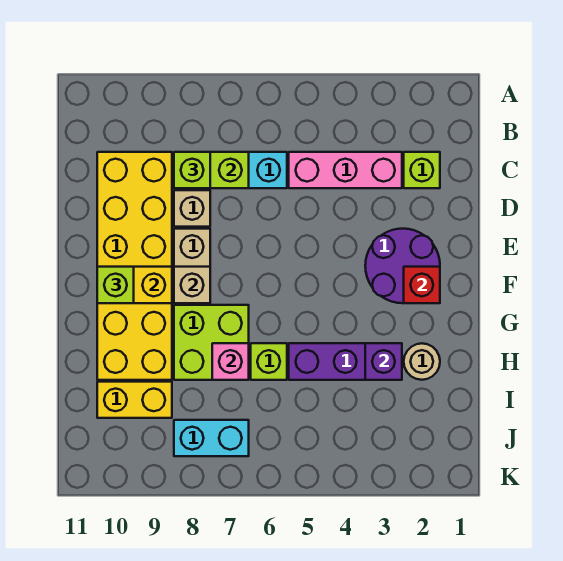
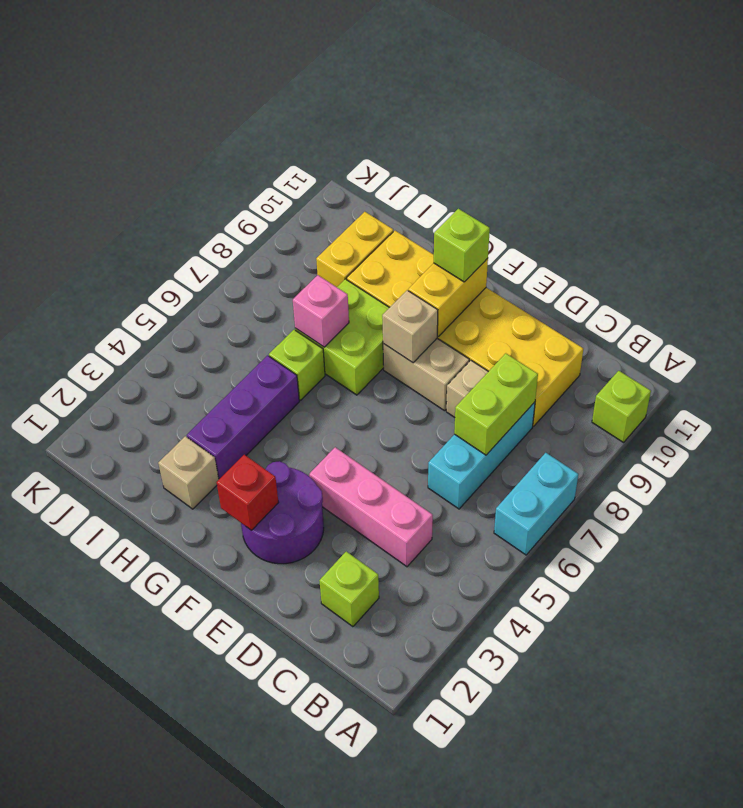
pink 1x3 brick [289,152,402,188] -> pink 1x3 brick turned to [309,447,433,567]
lime 1x1 brick [174,152,210,188] -> lime 1x1 brick moved to [592,371,651,442]
tan 1x1 round brick [404,343,440,380] -> tan 1x1 brick [158,436,219,509]
purple 1x1 brick [365,343,402,380] -> none
cyan 1x2 brick [174,420,249,456] -> cyan 1x2 brick moved to [494,453,578,555]

